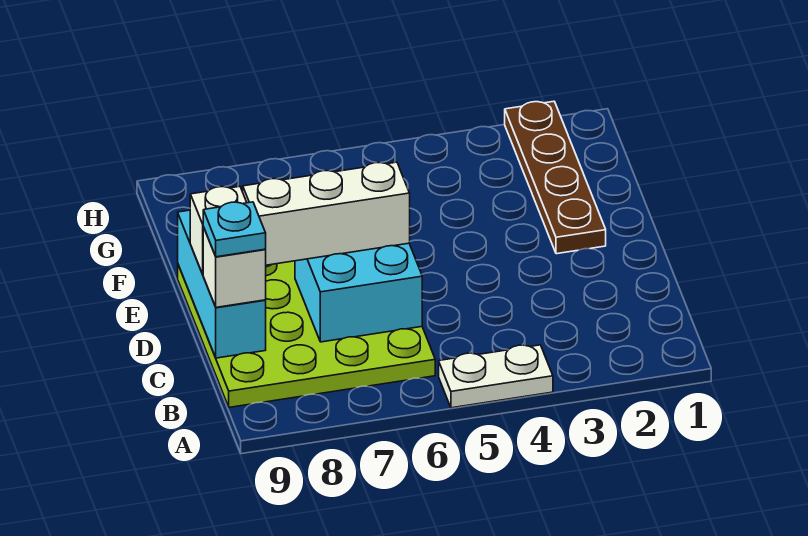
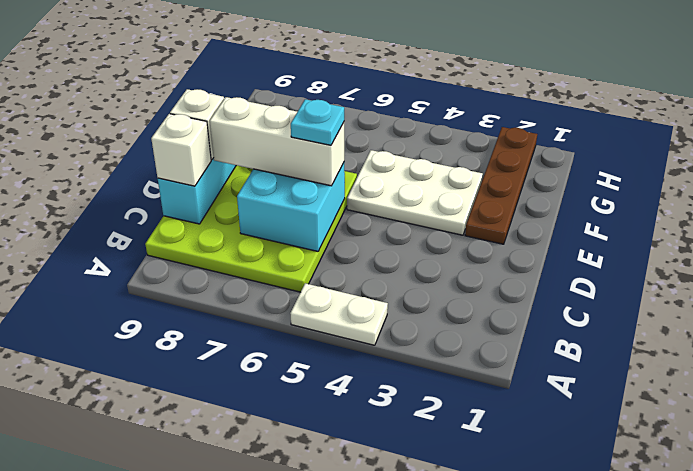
cyan 1x1 plate [203,202,266,257] -> cyan 1x1 plate moved to [291,99,344,145]
none -> white 2x3 plate [347,150,483,235]

